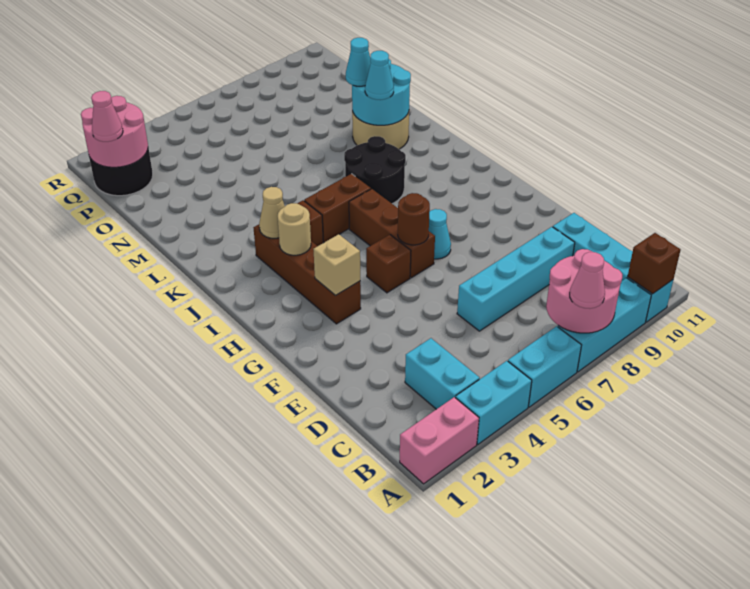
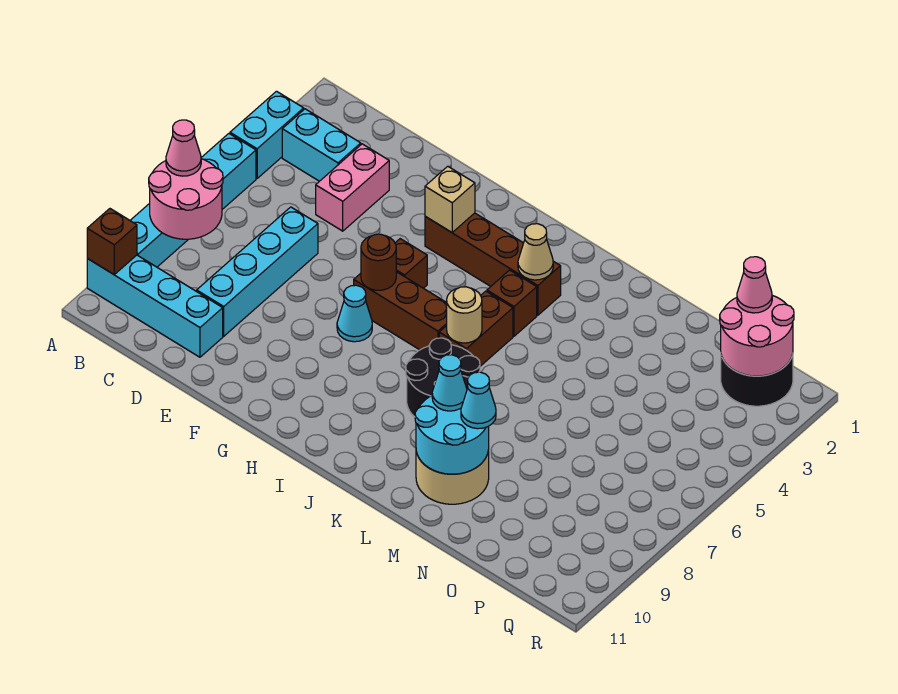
pink 1x2 brick [400,397,479,484] -> pink 1x2 brick moved to [316,144,389,231]
tan 1x1 round brick [278,203,311,255] -> tan 1x1 round brick moved to [447,287,482,343]

